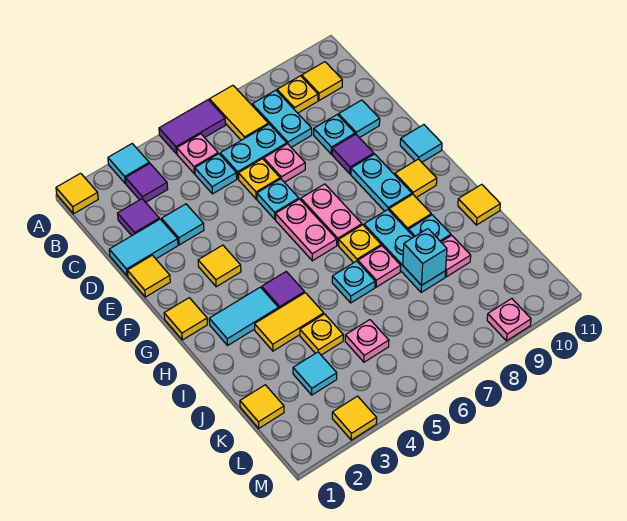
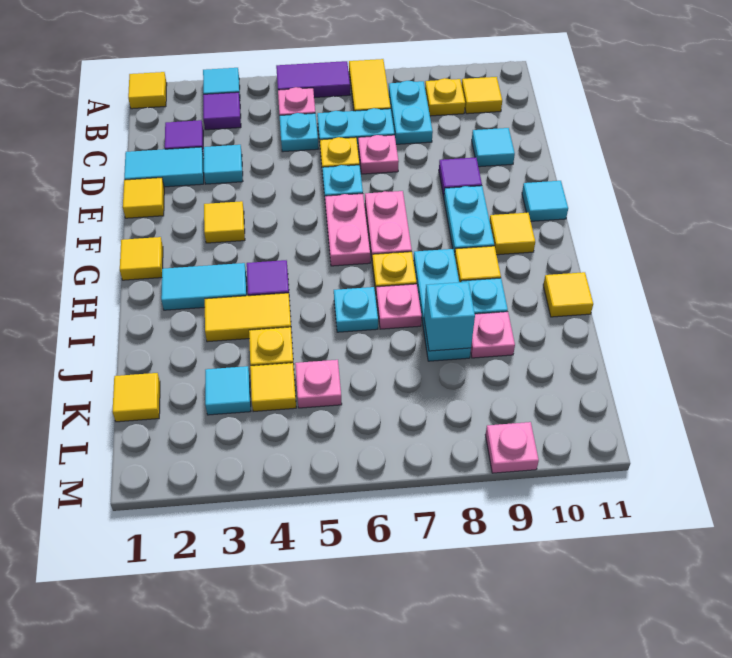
cyan 1x1 plate [314,115,355,154] -> none
yellow 1x1 tile [332,396,377,440] -> yellow 1x1 tile moved to [250,363,296,412]

